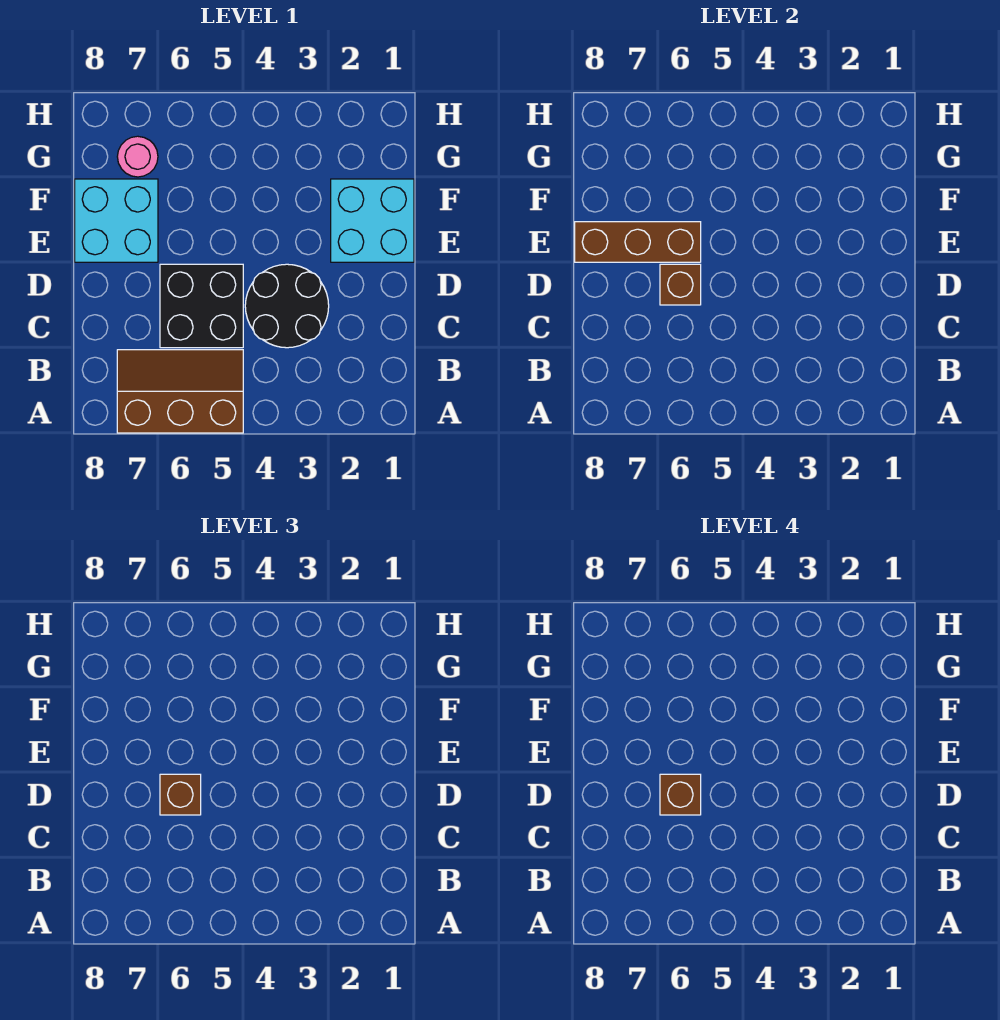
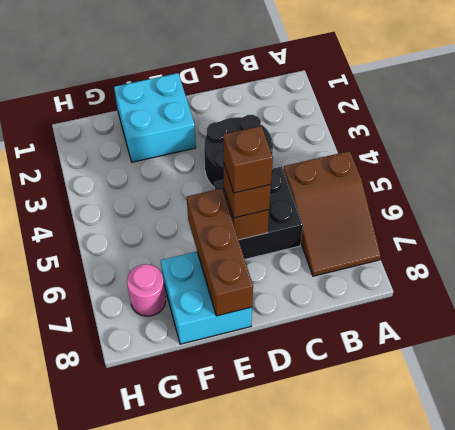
brown 2x3 slope [117,350,243,433] -> brown 2x3 slope turned to [283,151,381,276]

